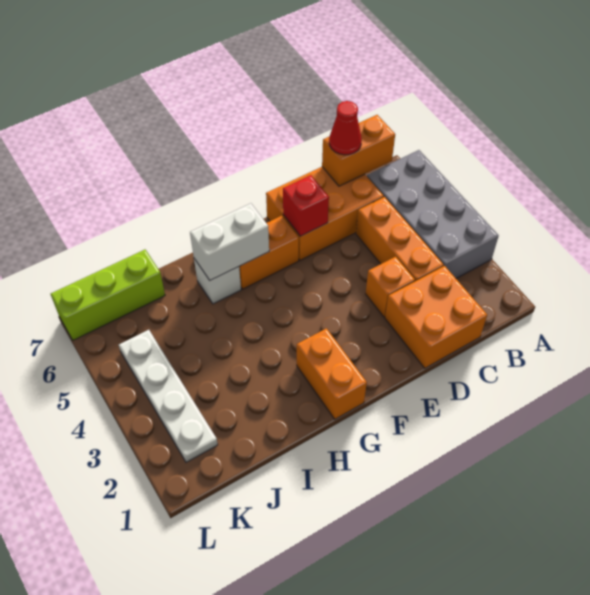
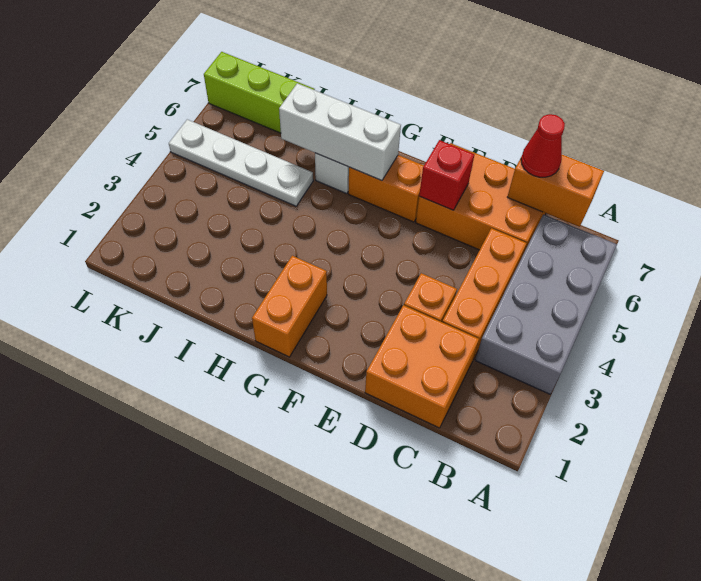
white 1x2 brick [190,203,269,280] -> white 1x3 brick [279,83,401,181]
white 1x4 plate [119,330,218,462] -> white 1x4 plate turned to [169,119,313,206]

